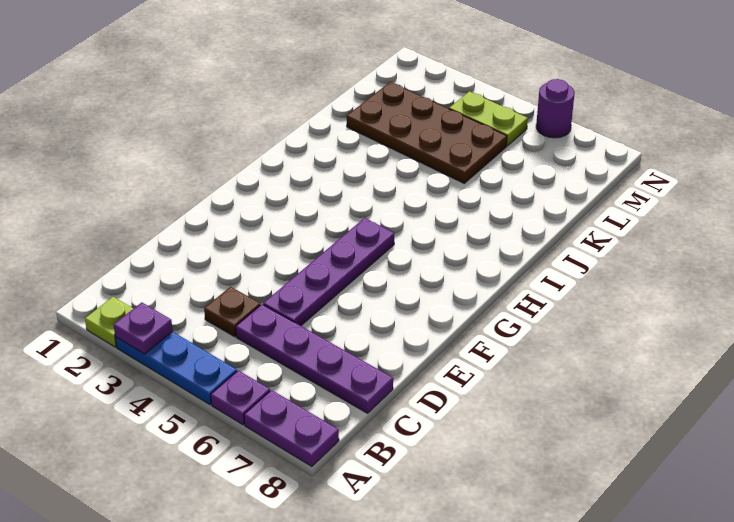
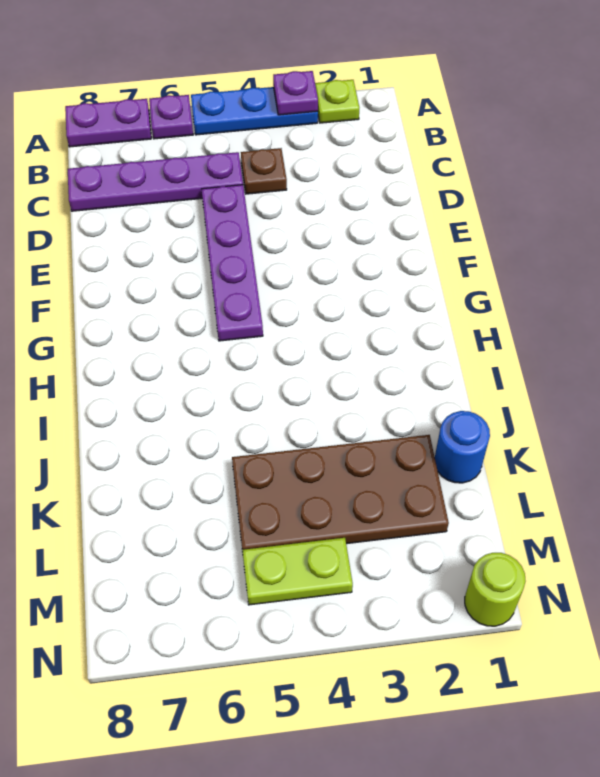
none -> blue 1x1 round brick [435,411,490,483]
none -> lime 1x1 round brick [465,553,526,626]
purple 1x1 round brick [536,79,575,138] -> none

